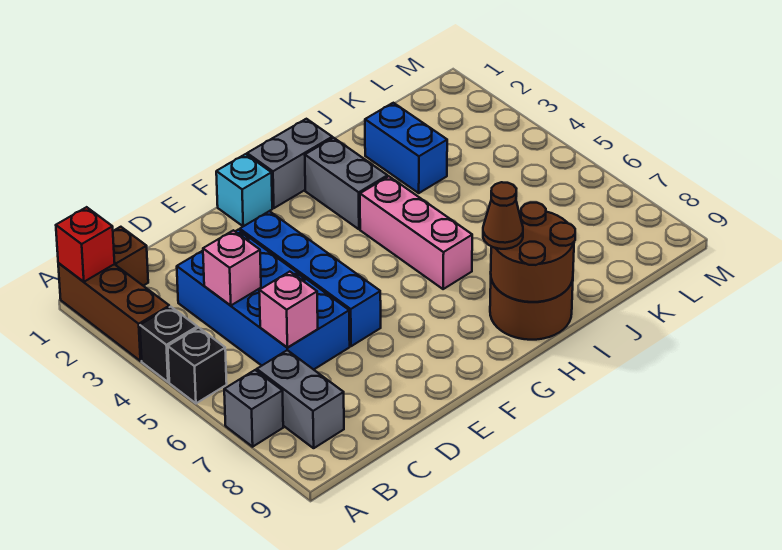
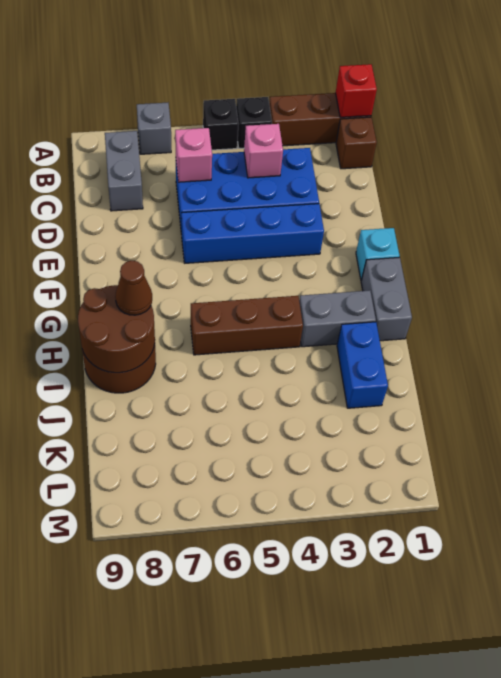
grey 1x2 brick [257,350,344,448] -> grey 1x2 brick turned to [105,131,143,211]
pink 1x3 brick [360,176,472,289] -> brown 1x3 brick [191,296,303,355]
blue 1x2 brick [365,103,447,193] -> blue 1x2 brick turned to [337,322,388,408]

